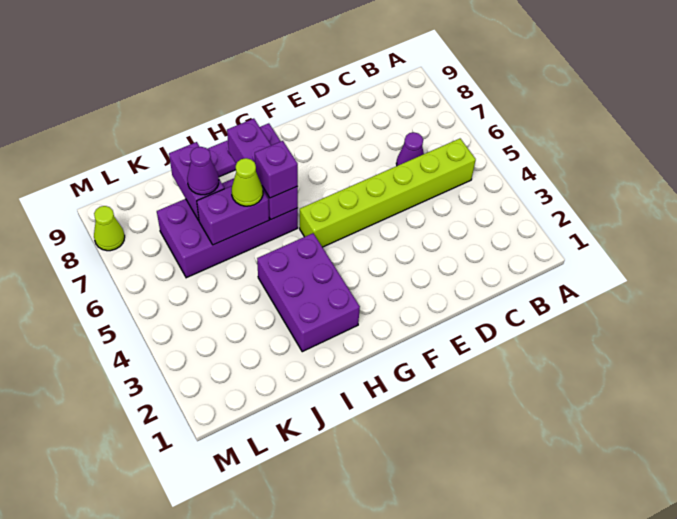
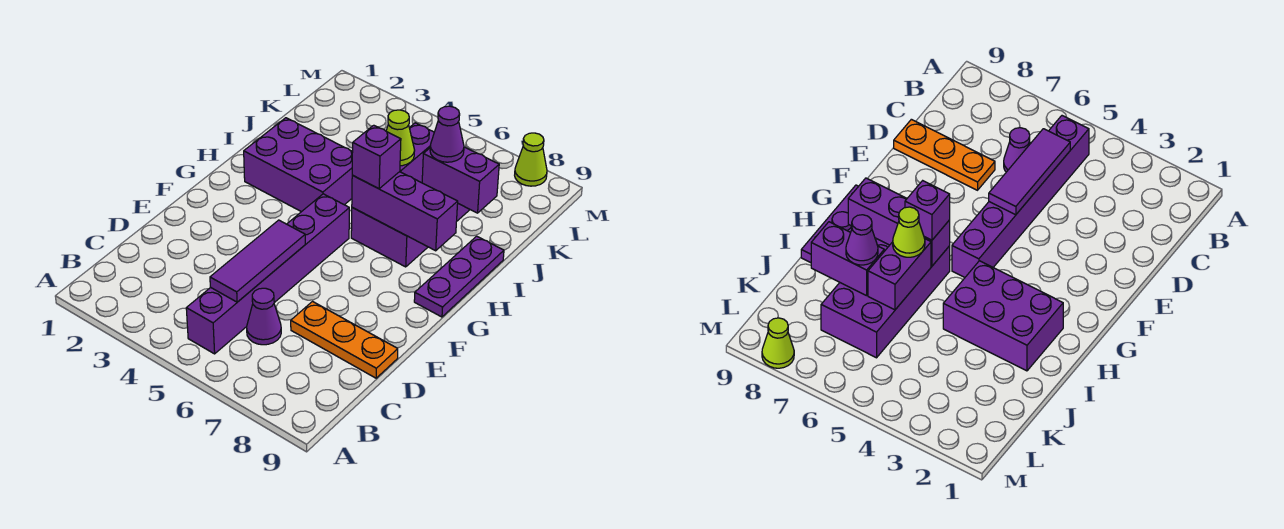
lime 1x6 brick [300,139,476,247] -> purple 1x6 brick [186,194,349,354]
none -> purple 1x3 tile [210,220,305,302]
none -> orange 1x3 plate [291,302,398,378]

